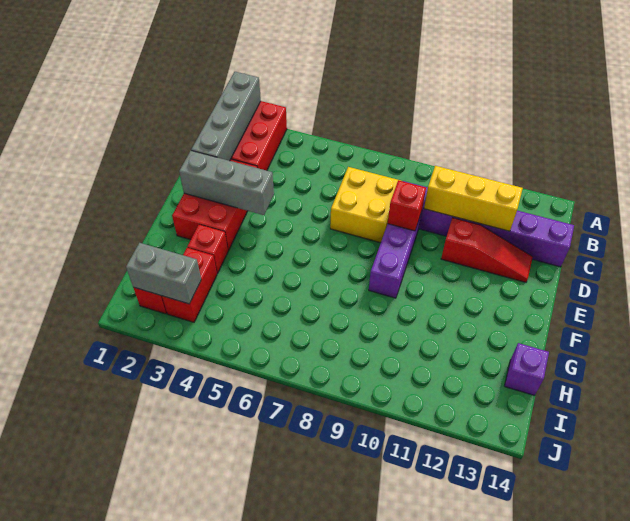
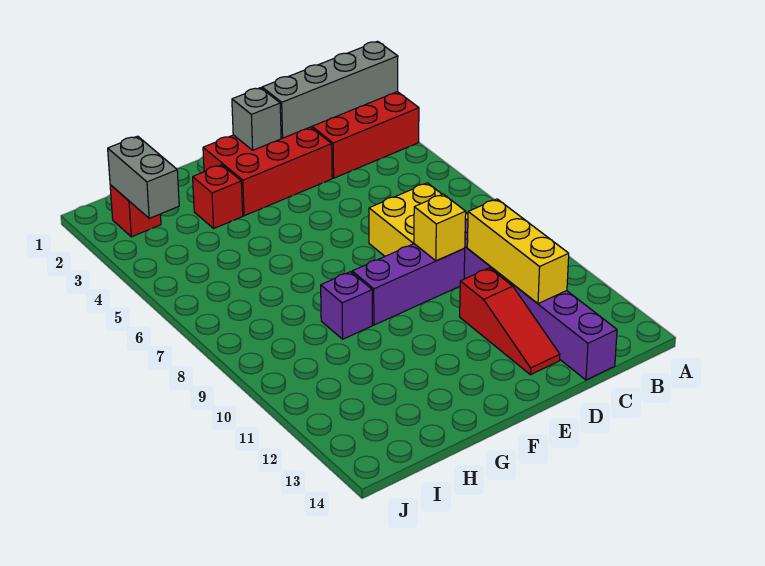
red 1x1 brick [388,180,426,231] -> yellow 1x1 brick [414,194,466,261]
grey 1x3 brick [179,151,274,215] -> grey 1x1 brick [232,88,281,150]
red 1x2 brick [162,248,217,322] -> none
purple 1x1 brick [505,343,549,395] -> purple 1x1 brick moved to [321,272,372,339]

